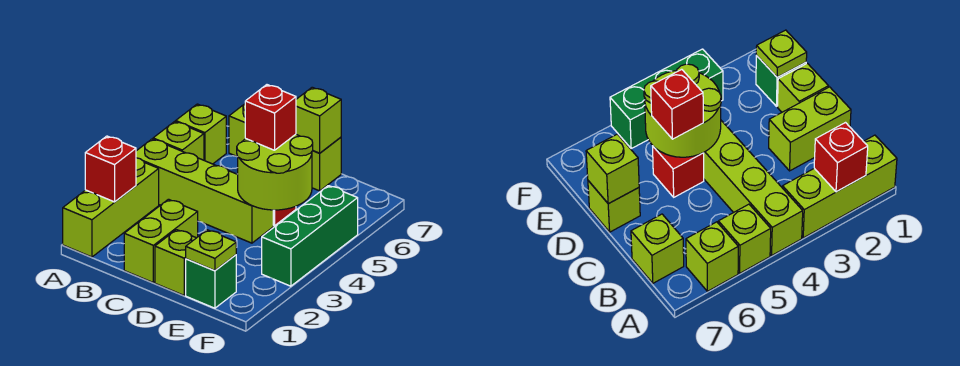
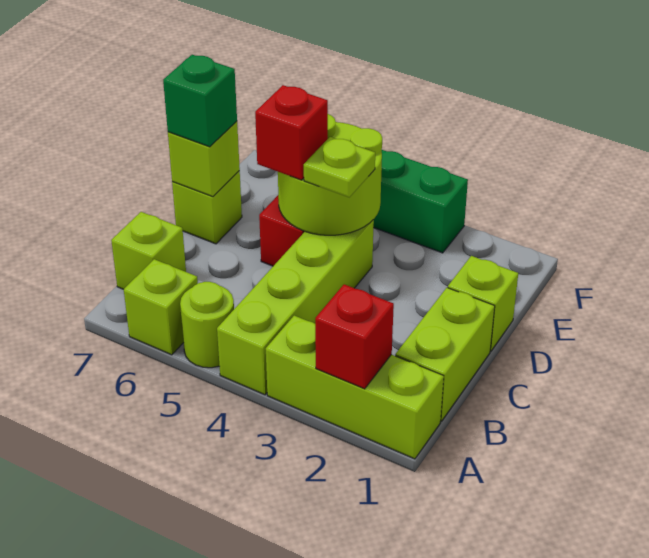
lime 1x1 brick [153,121,204,160] -> lime 1x1 round brick [180,282,234,368]
lime 1x2 brick [124,199,198,283] -> lime 1x2 brick turned to [395,288,495,421]
green 1x1 brick [186,255,236,308] -> green 1x1 brick moved to [163,55,237,147]
lime 1x1 plate [186,230,236,271] -> lime 1x1 plate moved to [304,137,375,197]

